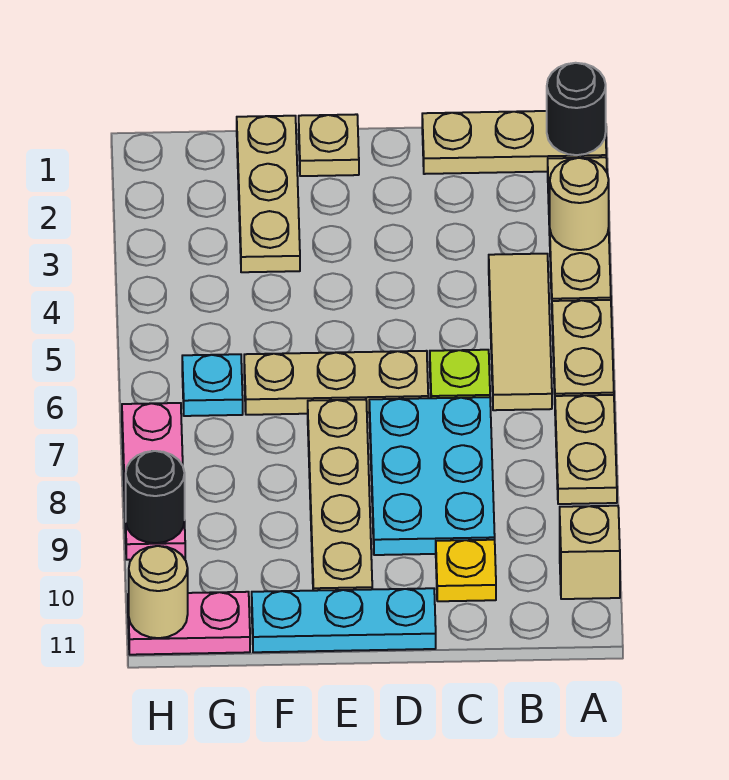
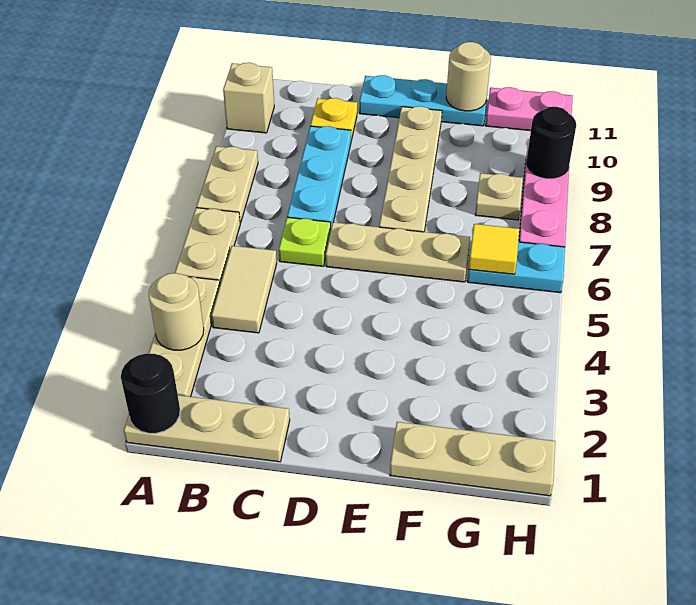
tan 1x3 tile [489,254,552,410] -> tan 1x2 tile [211,246,277,333]
cyan 2x3 plate [369,397,495,555] -> cyan 1x3 plate [287,126,351,228]
tan 1x1 plate [299,114,359,176] -> tan 1x1 plate moved to [475,173,523,220]
tan 1x3 plate [237,116,300,272] -> tan 1x3 plate turned to [390,422,555,496]
cyan 1x1 plate [182,354,243,416] -> cyan 1x2 plate [467,242,565,293]
none -> yellow 1x1 tile [469,224,519,274]
tan 1x1 round brick [129,546,188,638] -> tan 1x1 round brick moved to [446,42,491,111]

